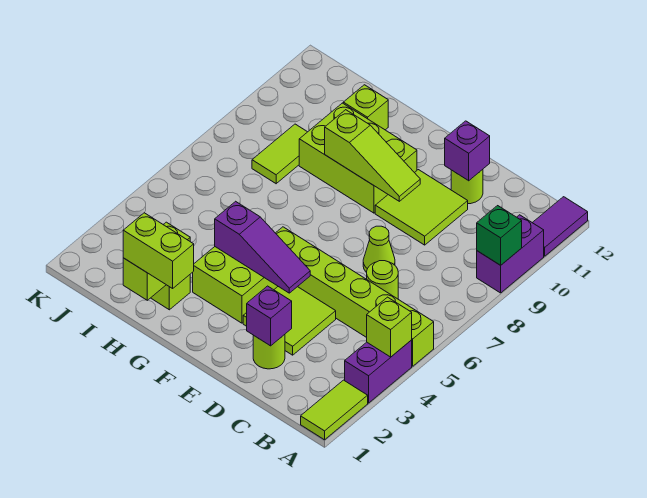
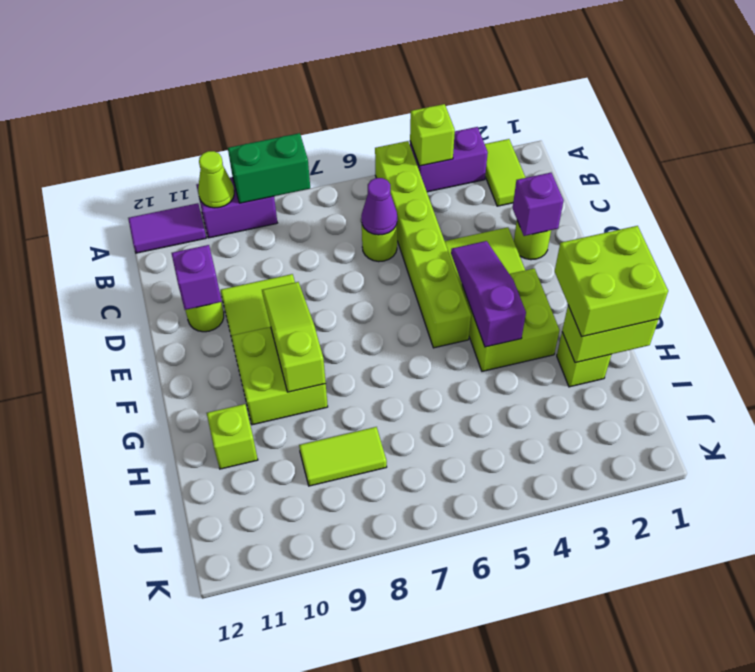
lime 1x2 tile [301,380,368,440] -> lime 1x2 tile turned to [485,139,526,206]
green 1x1 brick [477,206,522,265] -> green 1x2 brick [228,133,310,203]
none -> purple 1x1 cone [361,178,397,235]
lime 1x1 cone [363,226,395,273] -> lime 1x1 cone moved to [198,151,234,208]
lime 2x3 brick [299,103,417,213] -> lime 2x2 brick [232,327,328,425]
lime 1x2 brick [123,213,194,288] -> lime 2x2 brick [555,226,668,337]

